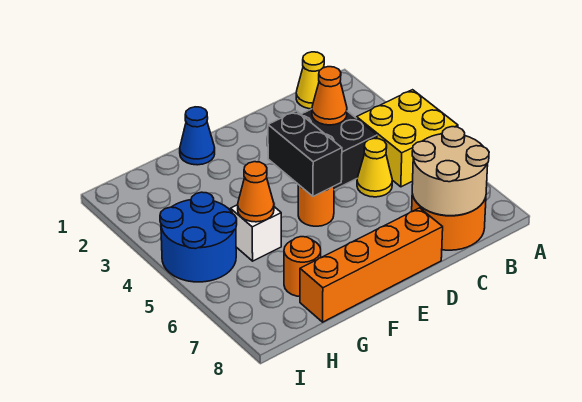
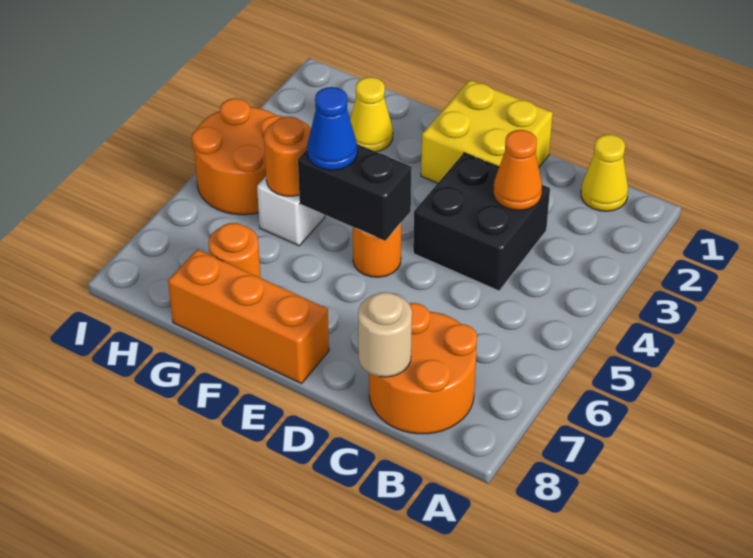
yellow 2x2 brick [357,90,458,187] -> yellow 2x2 brick moved to [421,80,553,183]
tan 2x2 round brick [412,127,489,216] -> tan 1x1 round brick [358,292,412,377]
yellow 1x1 cone [357,138,392,197] -> yellow 1x1 cone moved to [350,77,393,152]
orange 1x4 brick [300,208,443,322] -> orange 1x3 brick [168,249,329,384]
black 1x2 brick [268,111,342,196] -> black 1x2 brick turned to [298,144,412,241]
blue 1x1 cone [180,107,215,165] -> blue 1x1 cone moved to [307,87,357,170]
orange 1x1 cone [238,162,274,222] -> orange 1x1 round brick [264,116,311,196]
blue 2x2 round brick [160,192,237,282] -> orange 2x2 round brick [192,98,283,215]

